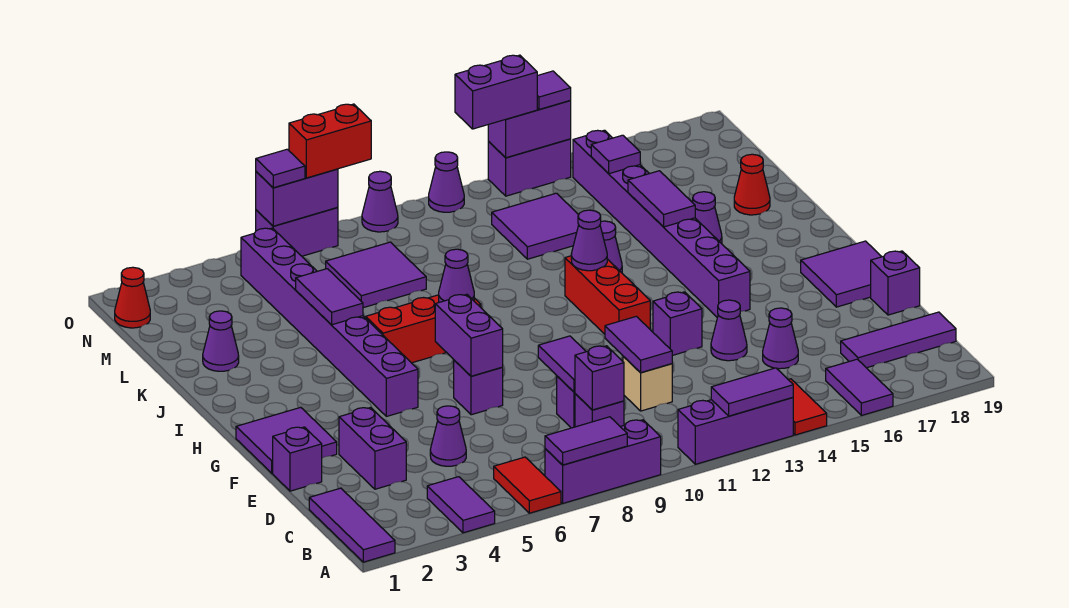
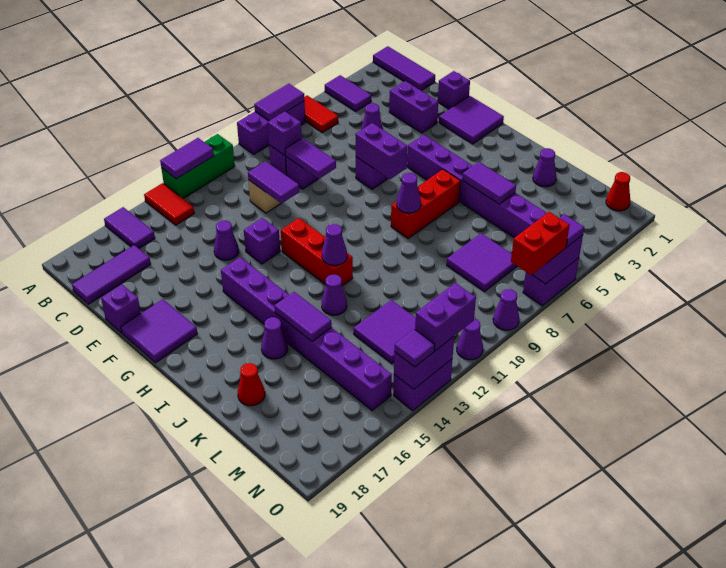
purple 1x3 brick [678,398,793,464] -> green 1x3 brick [161,134,235,198]
purple 1x1 cone [763,308,798,369] -> none
purple 1x1 tile [591,135,640,174] -> none

